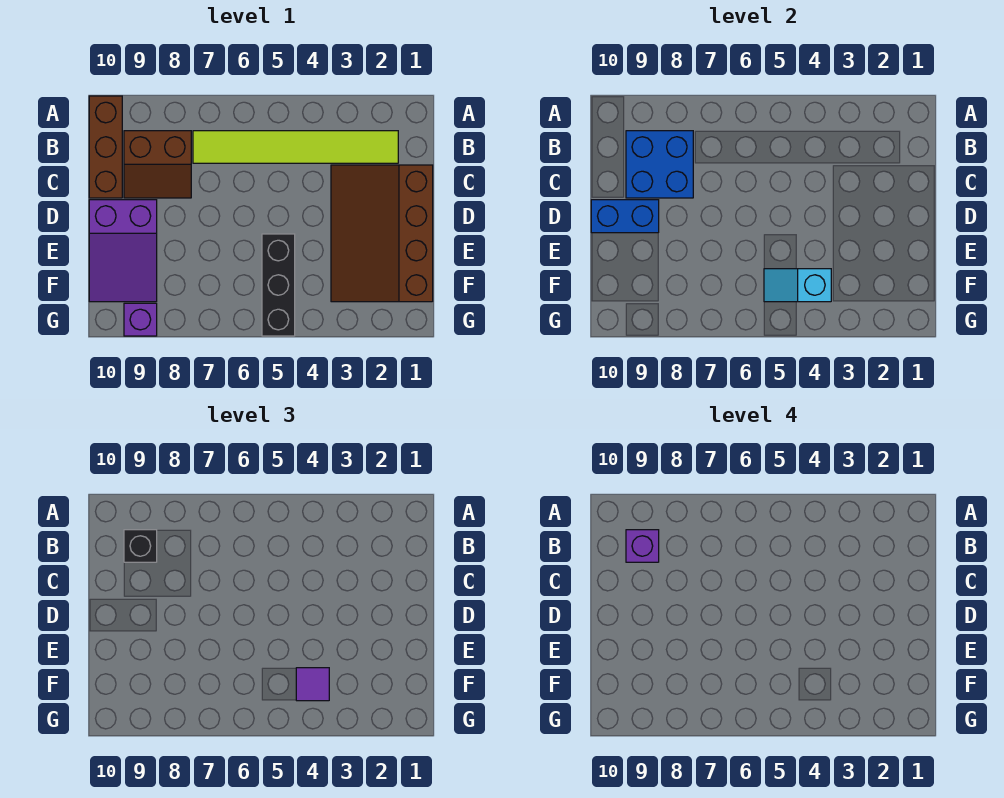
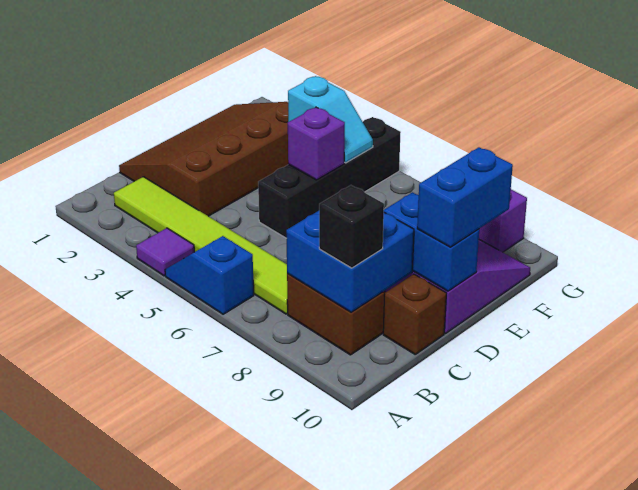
none -> blue 1x2 slope [165,236,254,314]
brown 1x3 brick [89,96,122,198] -> brown 1x1 brick [383,274,446,354]
purple 1x1 brick [626,530,659,562] -> purple 1x1 brick moved to [288,107,345,180]
brown 3x4 slope [331,165,433,302] -> brown 3x4 slope turned to [119,102,288,216]
none -> blue 1x2 brick [417,147,513,247]
black 1x3 brick [262,234,295,336] -> black 1x4 brick [258,117,401,238]
purple 1x1 tile [296,668,329,701] -> purple 1x1 tile moved to [136,228,194,276]

